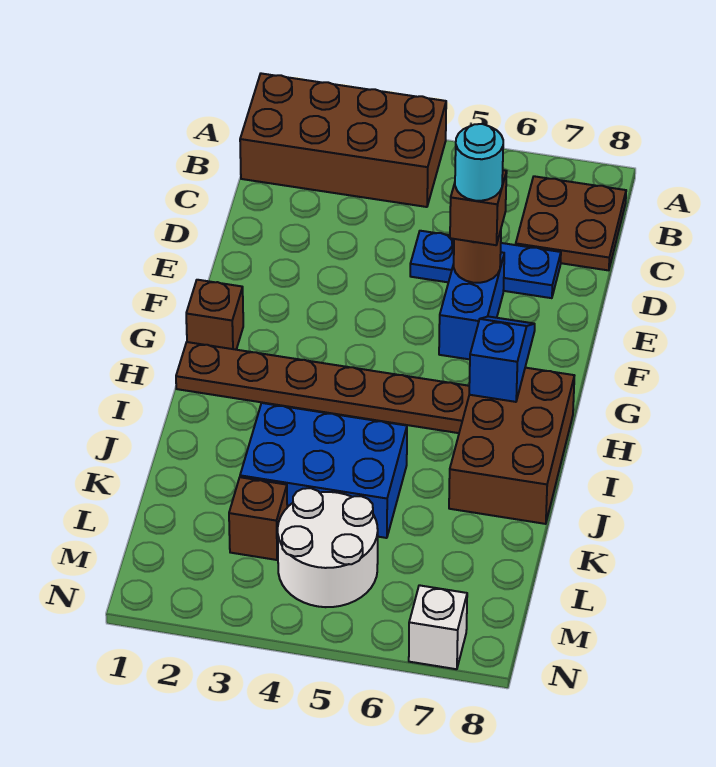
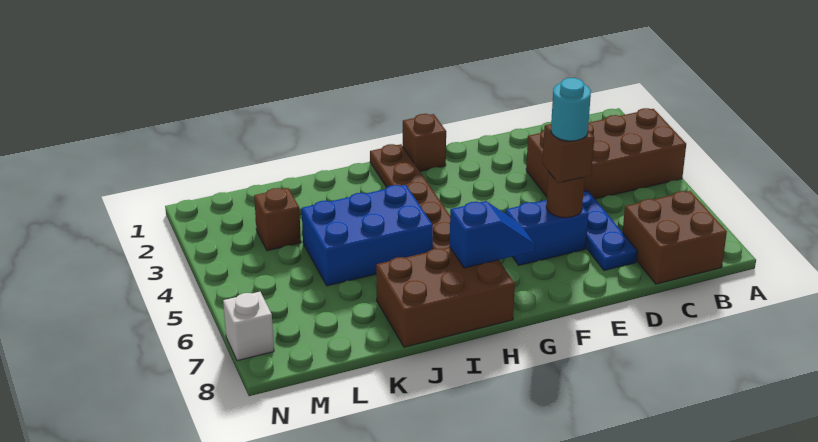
brown 2x4 brick [240,73,446,207] -> brown 2x4 brick turned to [526,108,686,199]
brown 2x2 plate [516,176,626,270] -> brown 2x2 brick [623,191,727,284]
blue 2x3 brick [240,403,407,538] -> blue 2x3 brick turned to [302,185,433,286]
white 2x2 round brick [278,488,378,607] -> none

